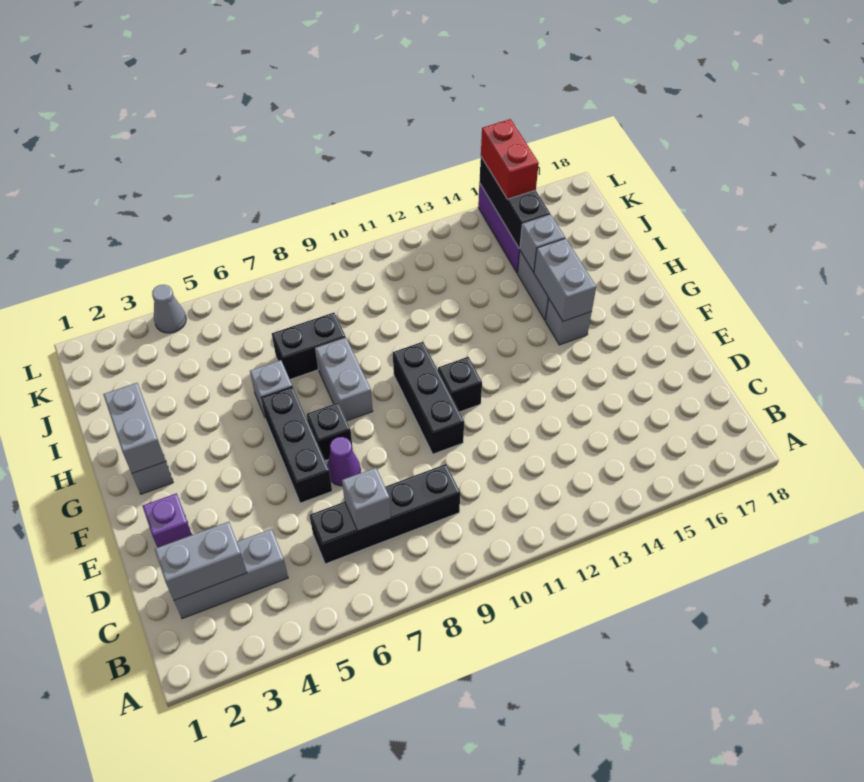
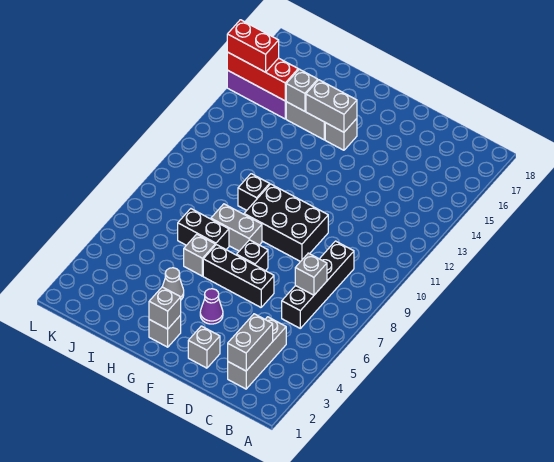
purple 1x1 brick [143,493,192,548] -> grey 1x1 brick [188,326,220,368]
purple 1x1 cone [327,437,361,486] -> purple 1x1 cone moved to [200,289,223,324]
black 1x3 brick [393,342,464,454] -> black 2x3 brick [244,184,328,262]
black 1x1 brick [438,357,482,412] -> black 1x1 brick moved to [238,174,270,210]
grey 1x2 brick [103,383,166,473] -> grey 1x1 brick [149,287,181,329]
black 1x2 brick [272,313,346,379] -> black 1x2 brick turned to [178,209,229,250]
black 1x3 brick [479,157,550,248] -> red 1x3 brick [227,52,298,101]
grey 1x1 cone [152,285,186,333] -> grey 1x1 cone moved to [162,268,184,300]

